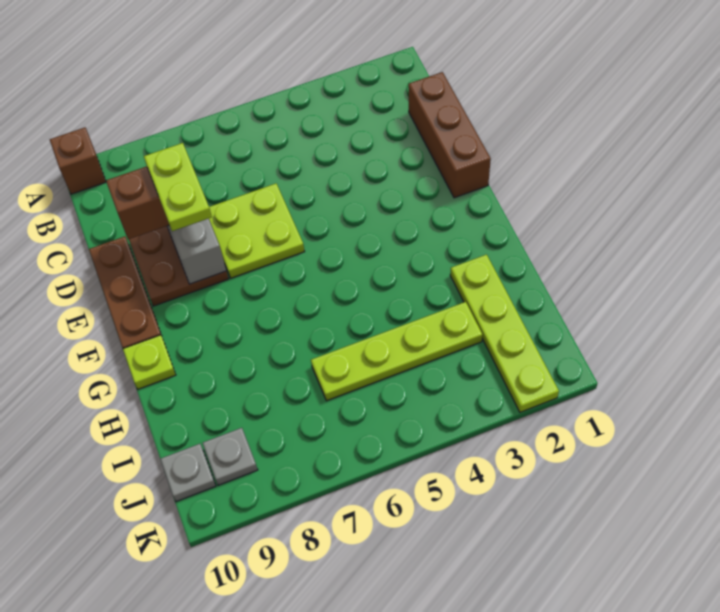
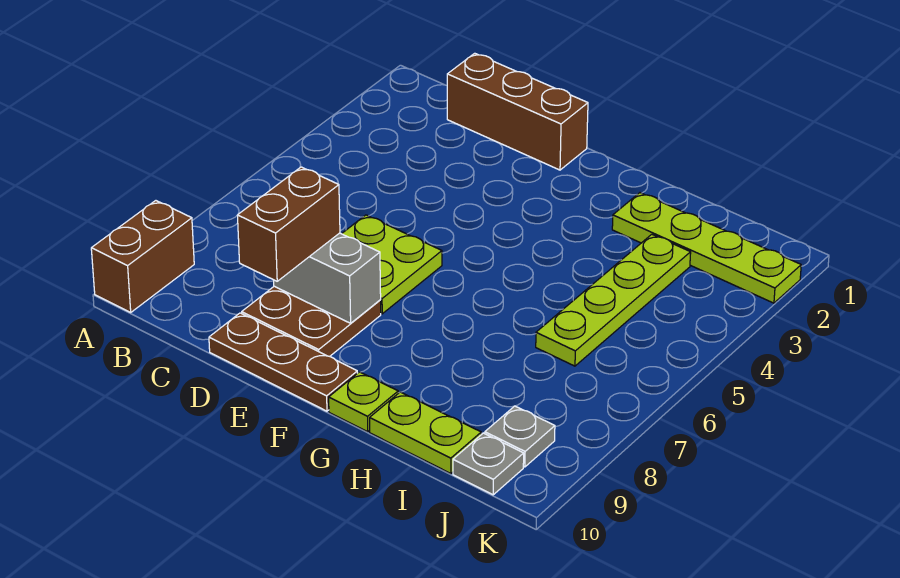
brown 1x1 brick [50,128,106,194] -> brown 1x2 brick [91,201,194,312]
lime 1x2 plate [144,143,212,231] -> lime 1x2 plate moved to [370,392,481,474]

